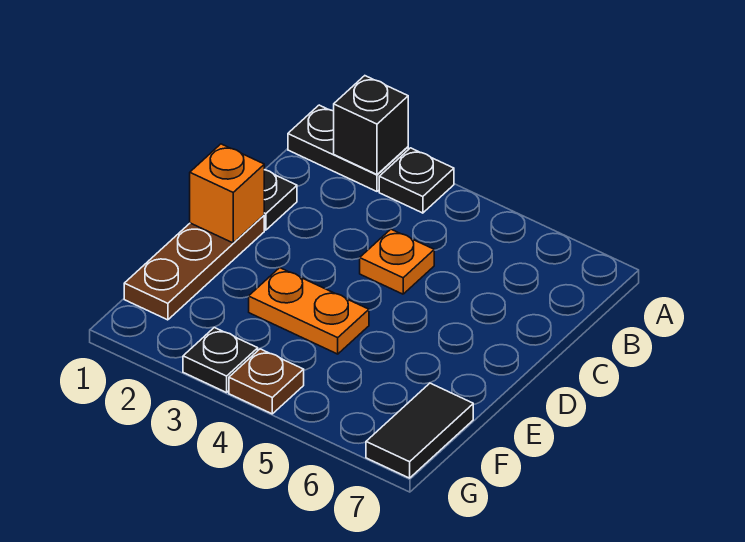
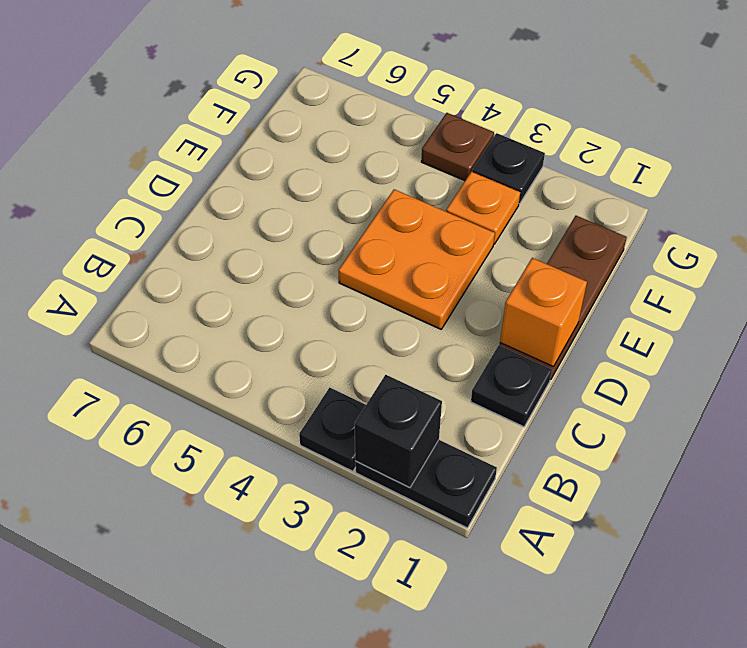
orange 1x1 plate [360,229,434,294] -> orange 1x1 plate moved to [446,172,520,244]
orange 1x2 plate [249,268,369,354] -> orange 2x2 plate [338,189,495,329]
black 1x2 tile [366,383,473,478] -> none

